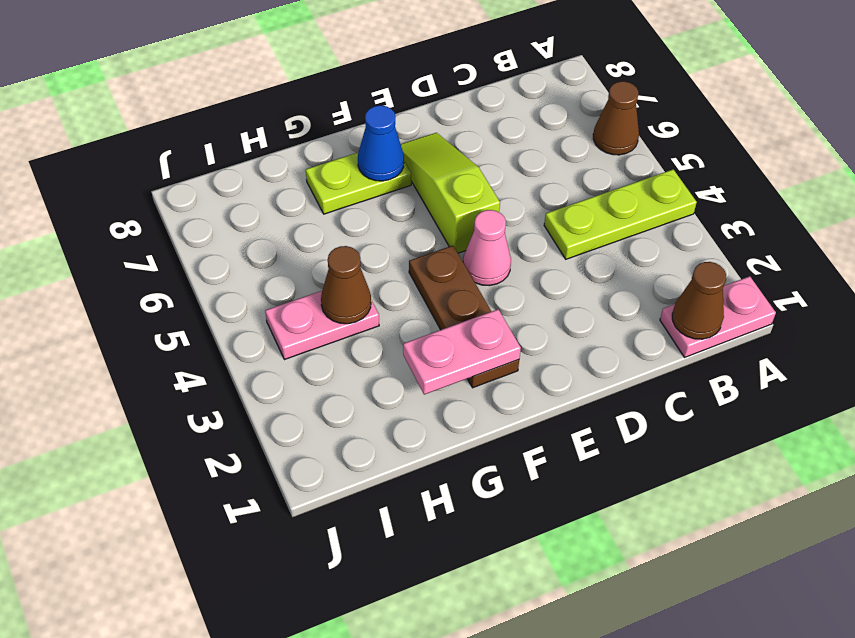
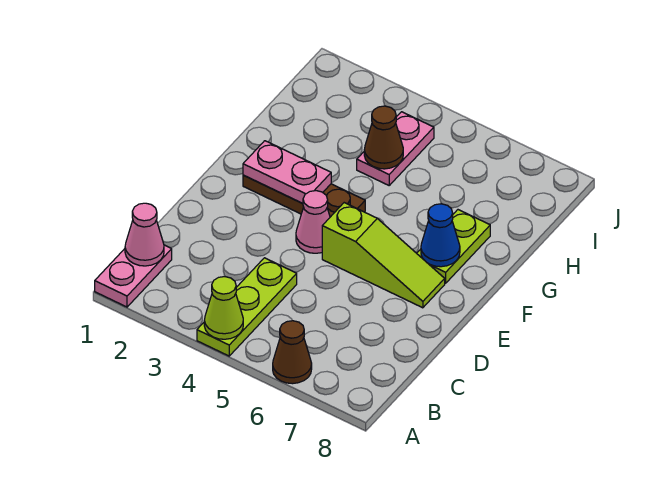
none -> lime 1x1 cone [204,277,243,339]
brown 1x1 cone [672,262,726,339] -> pink 1x1 cone [125,203,164,266]
pink 1x2 plate [403,309,521,395] -> pink 1x2 plate turned to [243,141,331,204]

